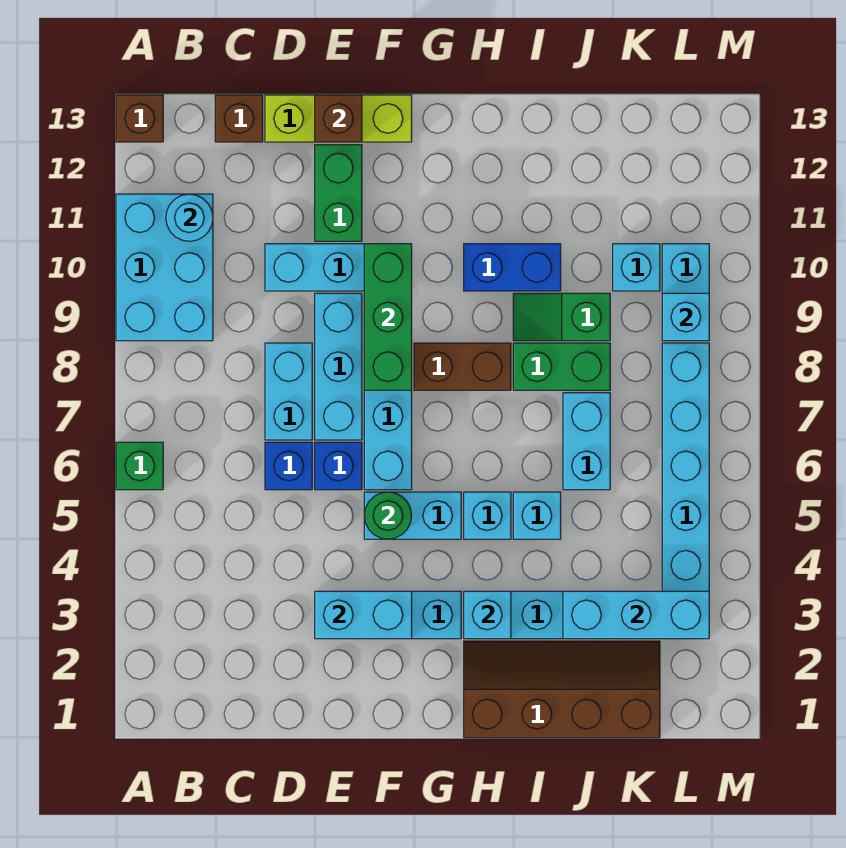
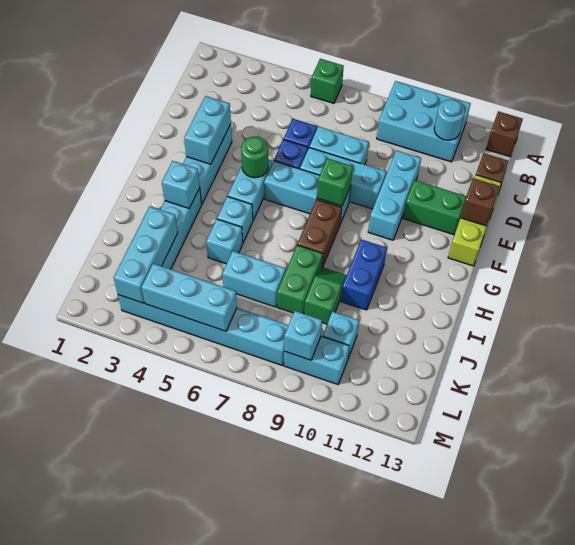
green 1x3 brick [364,244,412,390] -> green 1x1 brick [317,158,353,206]
brown 2x4 slope [464,641,660,738] -> none
none -> cyan 1x3 brick [141,263,237,331]

